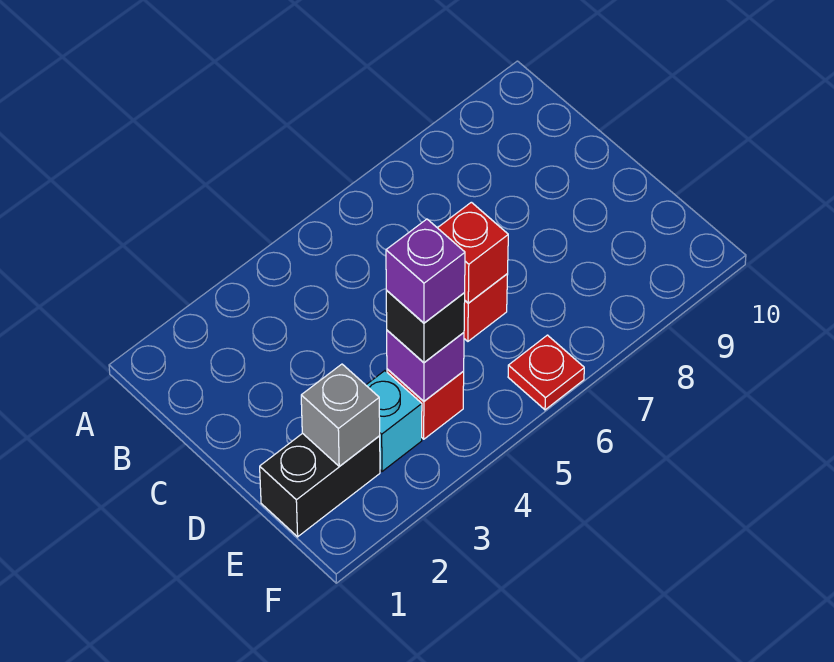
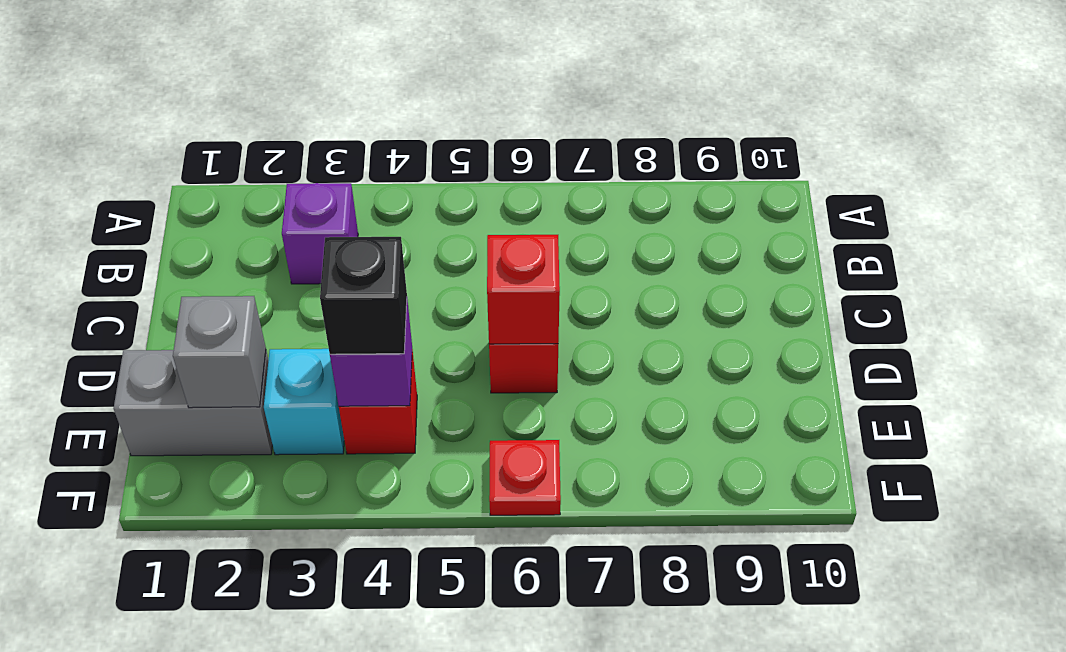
black 1x2 brick [260,433,380,537] -> grey 1x2 brick [114,350,272,456]
purple 1x1 brick [386,219,465,323] -> purple 1x1 brick moved to [282,183,358,284]

